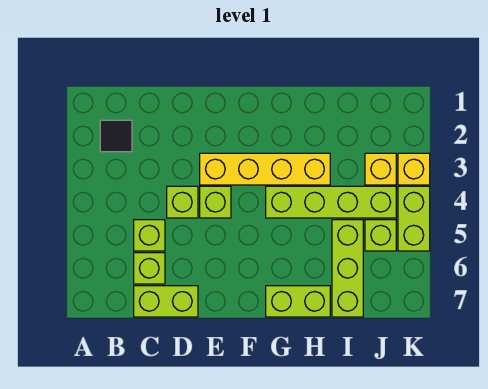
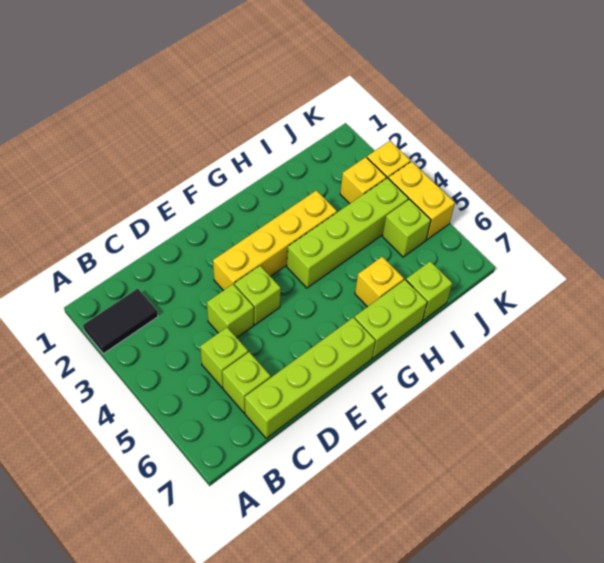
black 1x1 tile [100,120,132,152] -> black 1x2 tile [83,289,158,354]
lime 1x2 brick [134,286,198,317] -> lime 1x4 brick [245,317,375,438]
none -> yellow 1x1 brick [355,257,404,307]
lime 1x3 brick [332,220,363,317] -> lime 1x1 brick [406,261,452,320]
lime 1x2 brick [398,186,430,251] -> yellow 1x2 brick [388,161,455,240]

